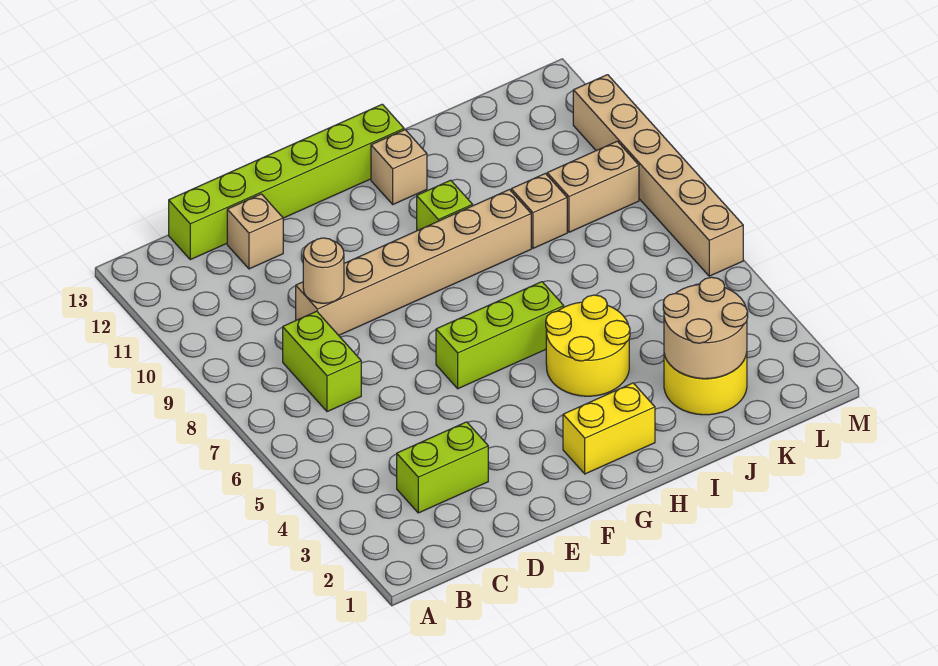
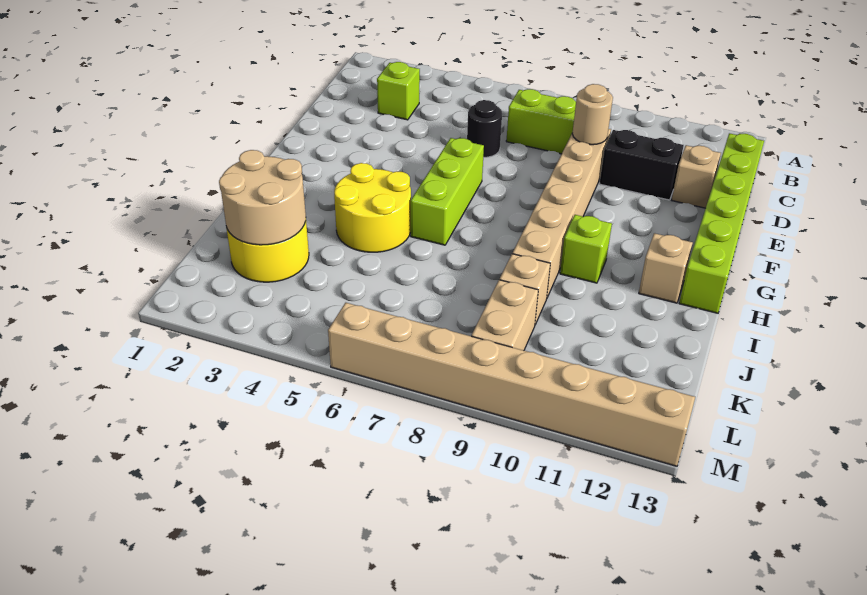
lime 1x2 brick [397,422,488,513] -> lime 1x1 brick [377,62,420,120]
none -> black 1x1 round brick [467,100,502,157]
none -> black 1x2 brick [599,130,684,200]
yellow 1x2 brick [563,383,655,474] -> none
tan 1x6 brick [573,75,743,276] -> tan 1x8 brick [328,303,695,466]

